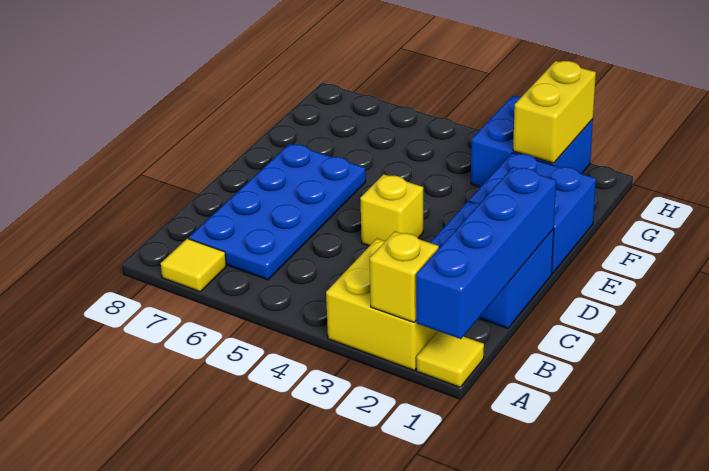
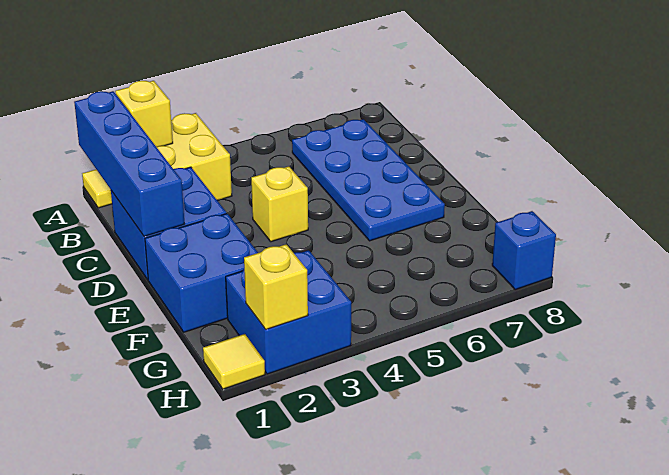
yellow 1x1 tile [161,239,226,292] -> yellow 1x1 tile moved to [203,334,265,389]
yellow 1x2 brick [513,61,596,163] -> yellow 1x1 brick [244,244,308,329]
none -> blue 1x1 brick [492,211,556,289]

